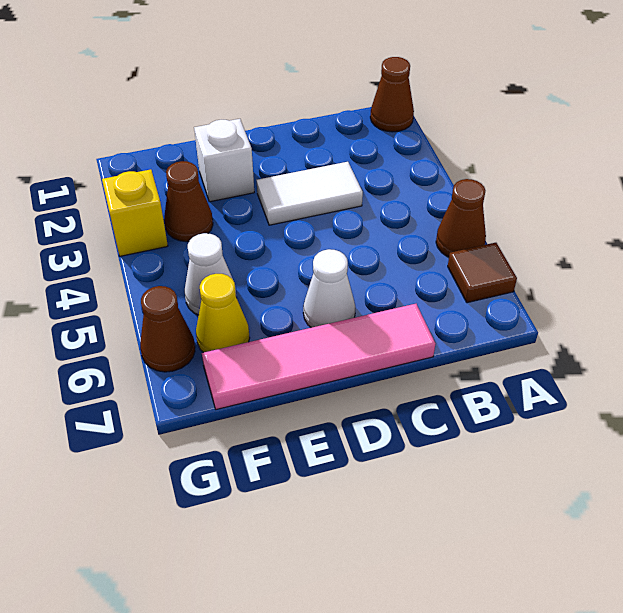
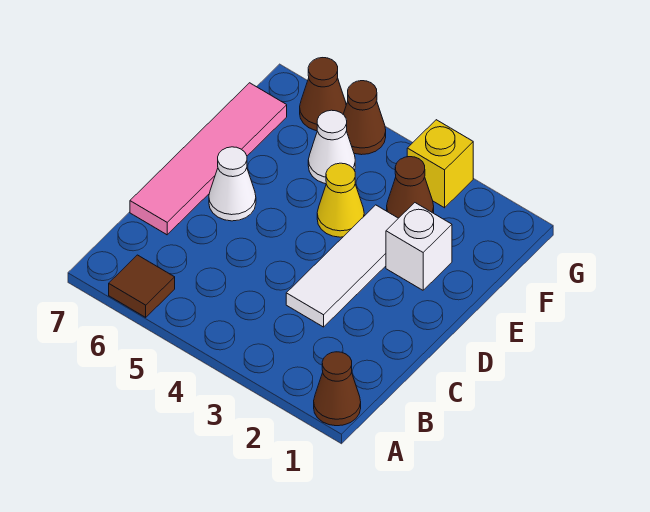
brown 1x1 cone [436,179,486,257] -> brown 1x1 cone moved to [343,81,386,155]
white 1x2 tile [257,162,363,225] -> white 1x3 tile [286,205,398,327]
yellow 1x1 cone [196,274,250,353] -> yellow 1x1 cone moved to [317,163,364,237]

